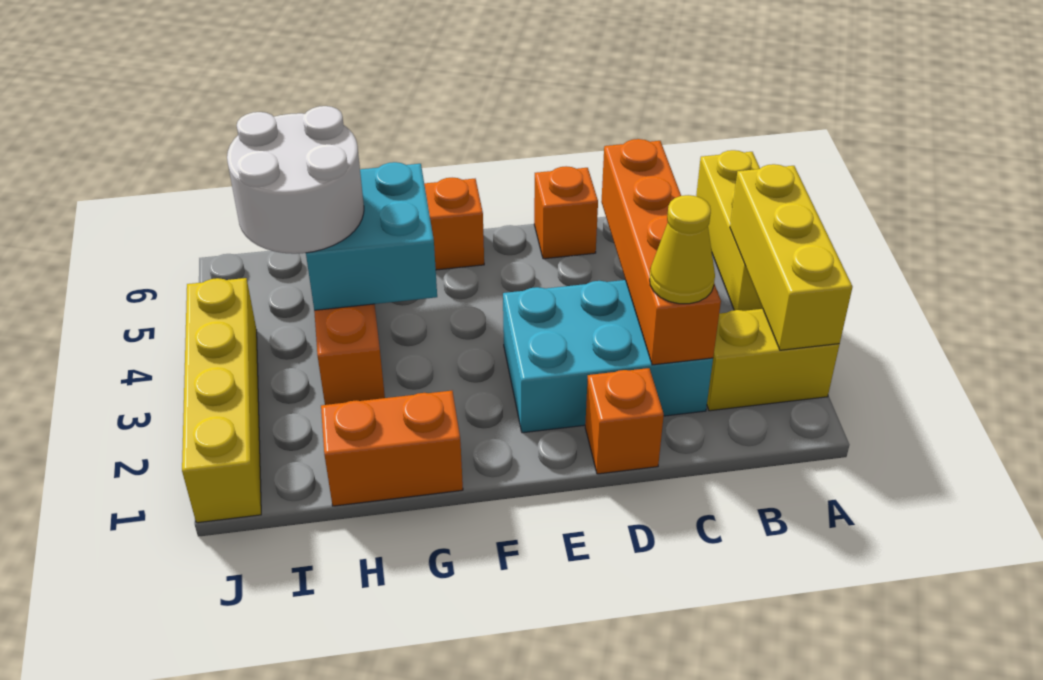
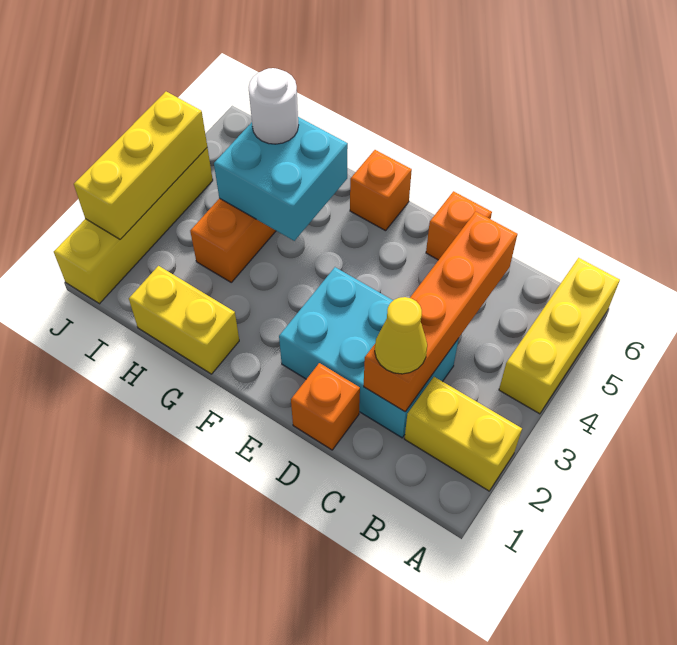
yellow 1x3 brick [730,164,852,350] -> yellow 1x3 brick moved to [74,92,207,239]
orange 1x2 brick [321,391,463,506] -> yellow 1x2 brick [129,266,239,374]
white 2x2 round brick [227,106,364,254] -> white 1x1 round brick [248,68,299,144]

